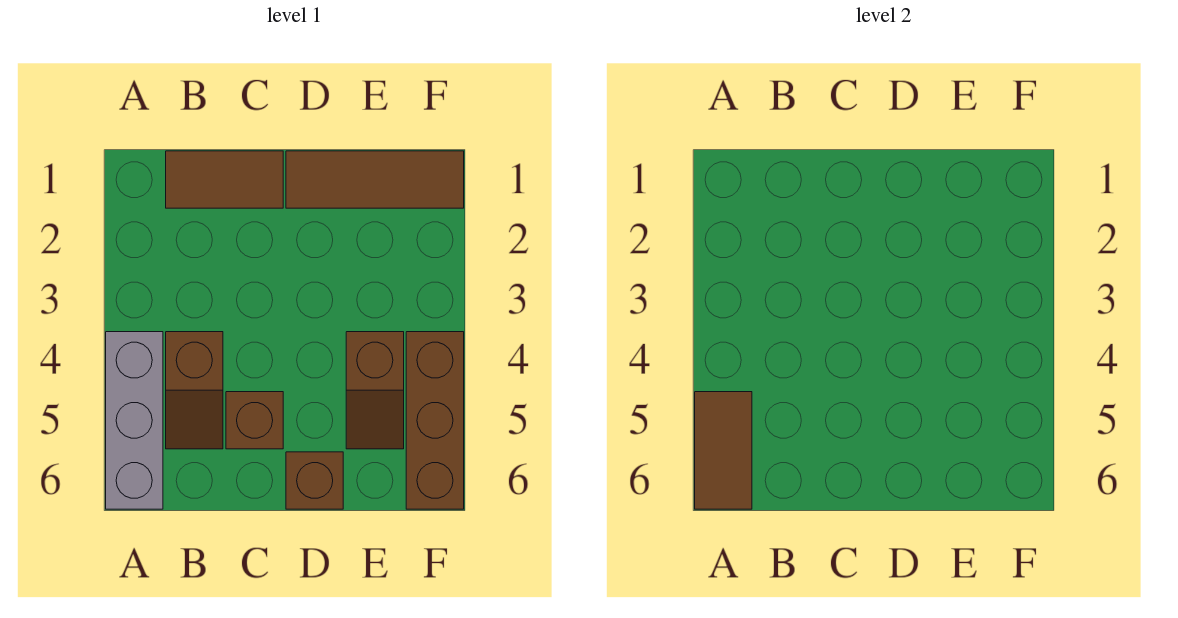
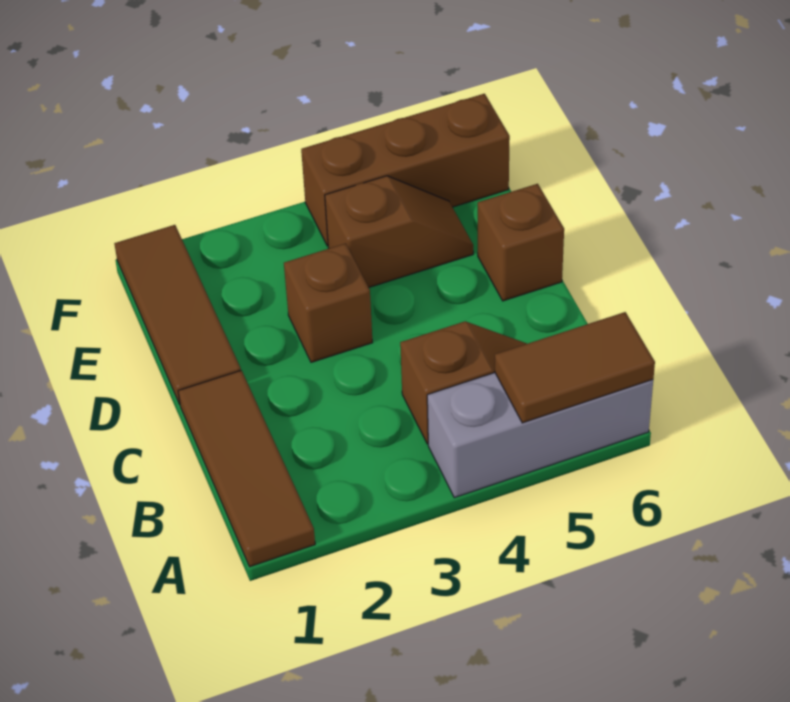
brown 1x2 tile [166,151,283,208] -> brown 1x3 tile [178,370,315,567]
brown 1x1 brick [226,392,283,449] -> brown 1x1 brick moved to [284,243,373,362]

